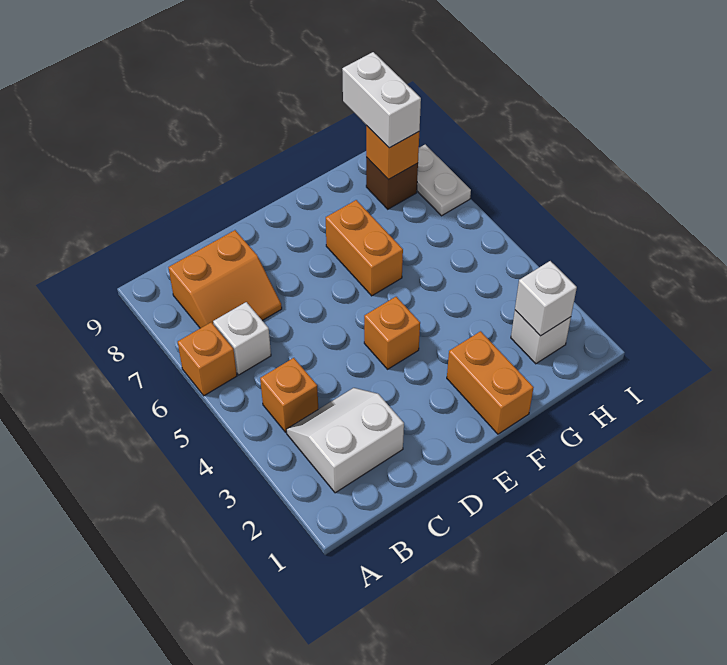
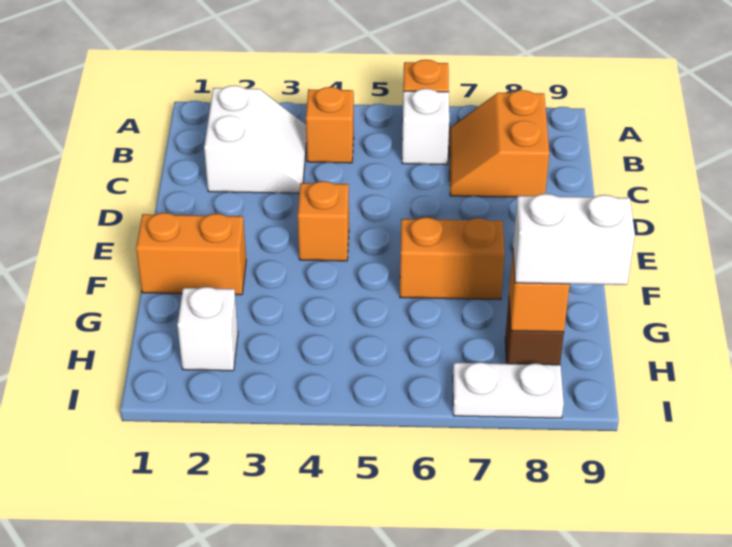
white 1x1 brick [515,261,577,336] -> none

